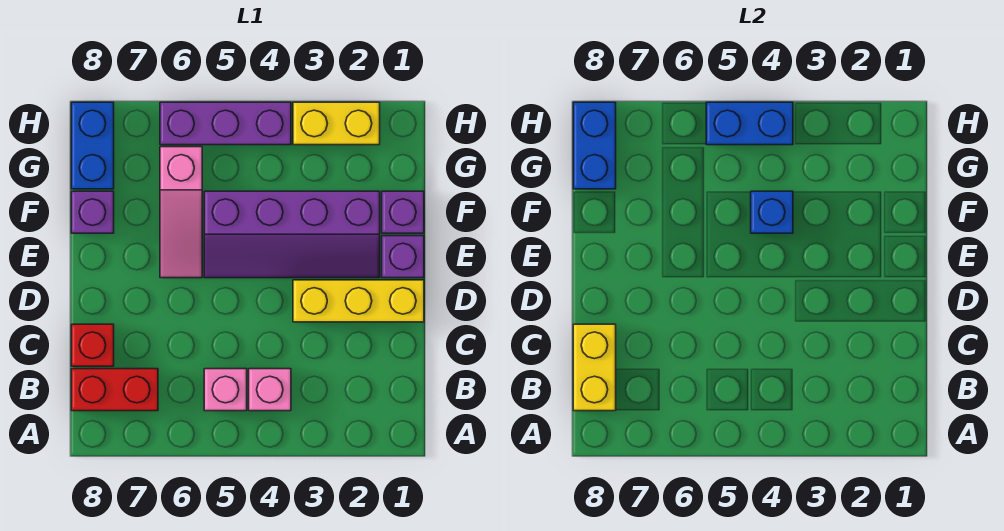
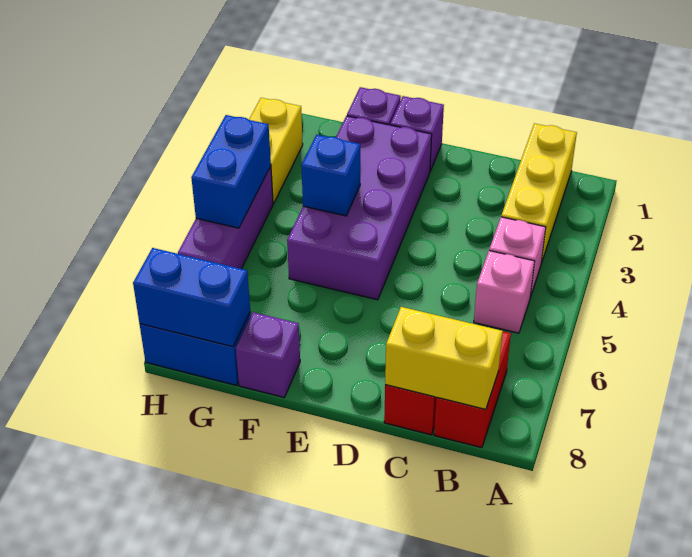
yellow 1x3 brick [293,280,424,322] -> yellow 1x3 brick moved to [501,123,577,263]
purple 2x4 slope [204,191,380,278] -> purple 2x4 brick [287,116,432,300]
pink 1x3 slope [160,147,202,278] -> none

